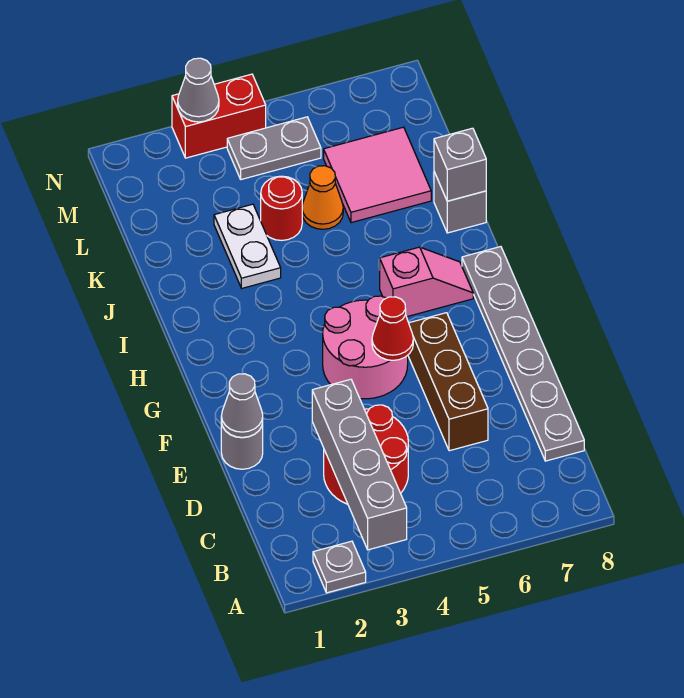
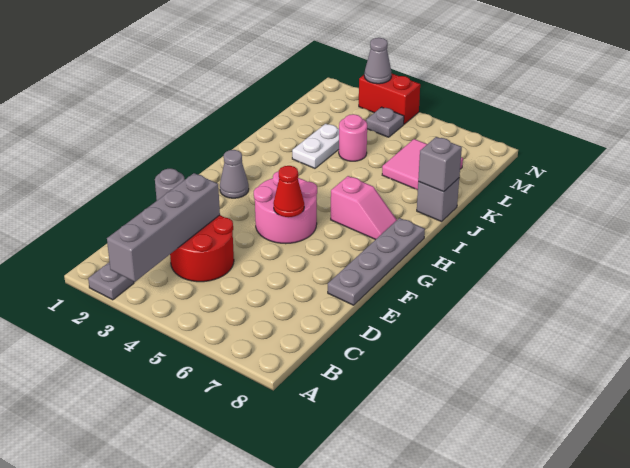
grey 1x6 plate [462,247,584,461] -> grey 1x4 plate [328,218,425,305]
brown 1x3 brick [408,313,488,451] -> none
grey 1x1 cone [221,374,263,437] -> grey 1x1 cone moved to [220,150,249,198]
red 1x1 round brick [261,176,302,240] -> pink 1x1 round brick [339,114,367,161]
orange 1x1 cone [302,166,343,229] -> none
grey 1x2 plate [227,117,321,179] -> grey 1x1 plate [366,107,404,137]

